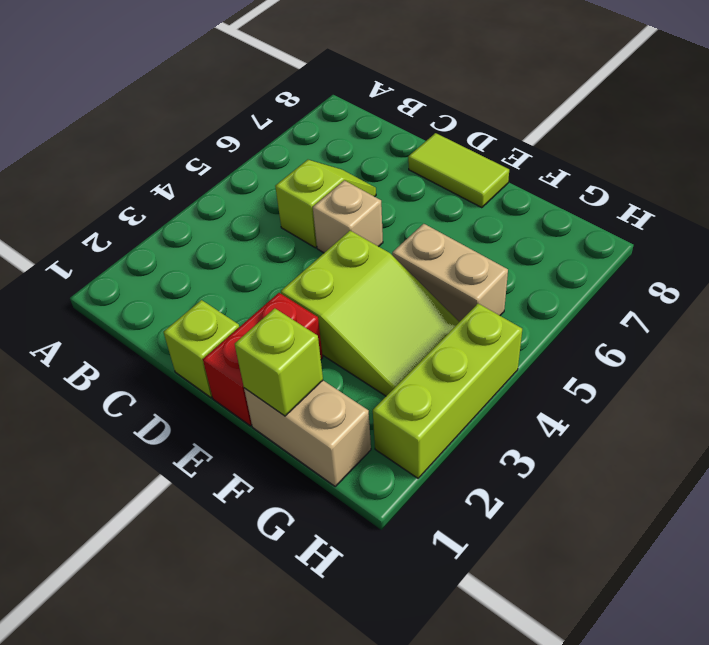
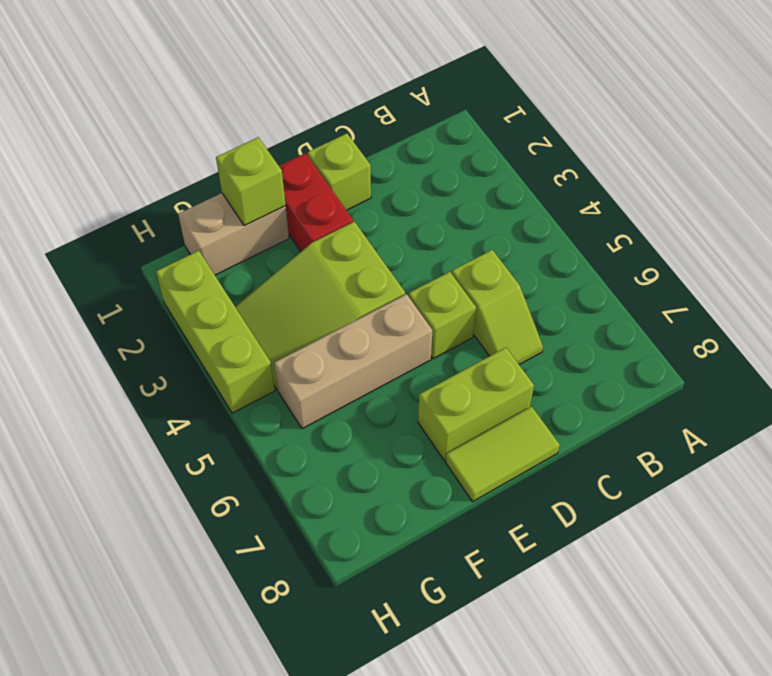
tan 1x1 brick [313,180,383,253] -> lime 1x1 brick [409,272,476,359]
none -> lime 1x2 brick [418,348,534,460]
tan 1x2 brick [392,224,508,322] -> tan 1x3 brick [274,294,433,429]

